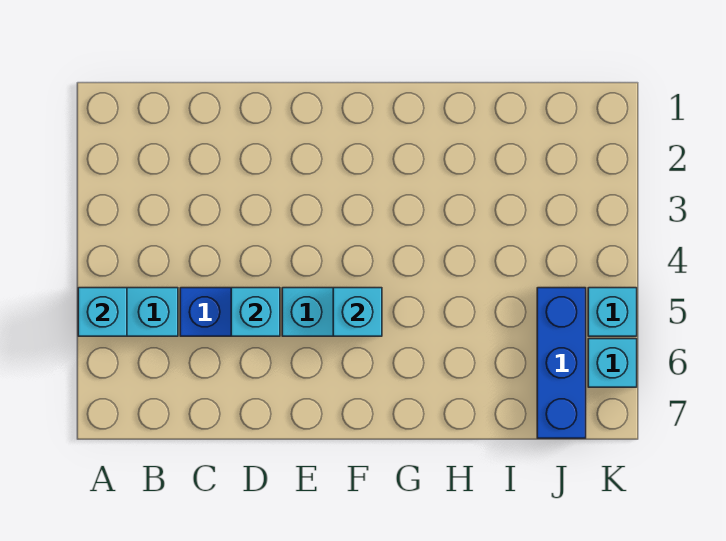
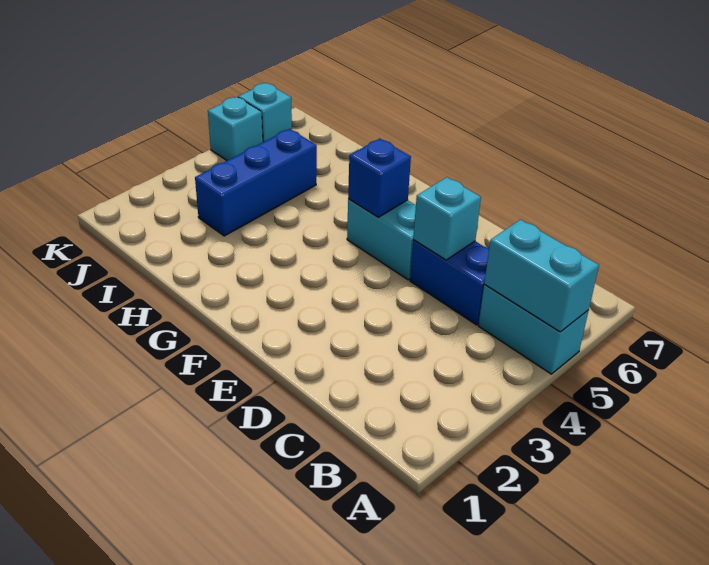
cyan 1x1 brick [78,288,127,336] -> cyan 1x2 brick [484,220,599,332]
cyan 1x1 brick [333,288,382,336] -> blue 1x1 brick [348,138,411,217]
blue 1x3 brick [537,288,586,438] -> blue 1x3 brick moved to [195,129,317,236]

